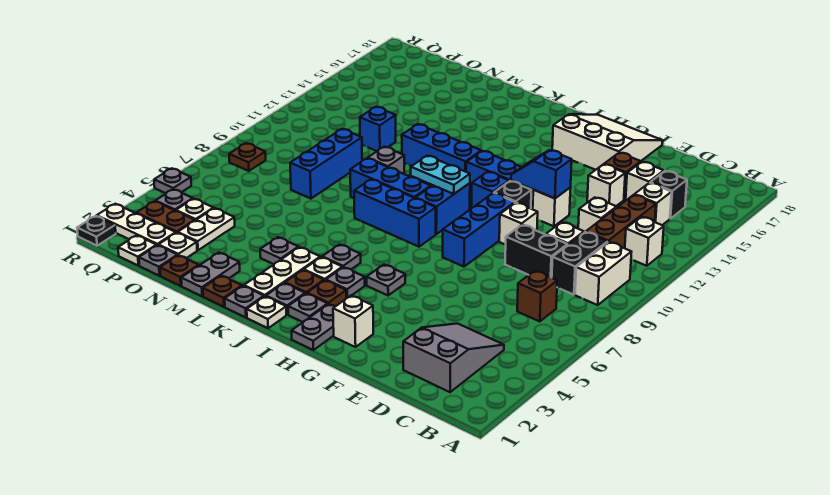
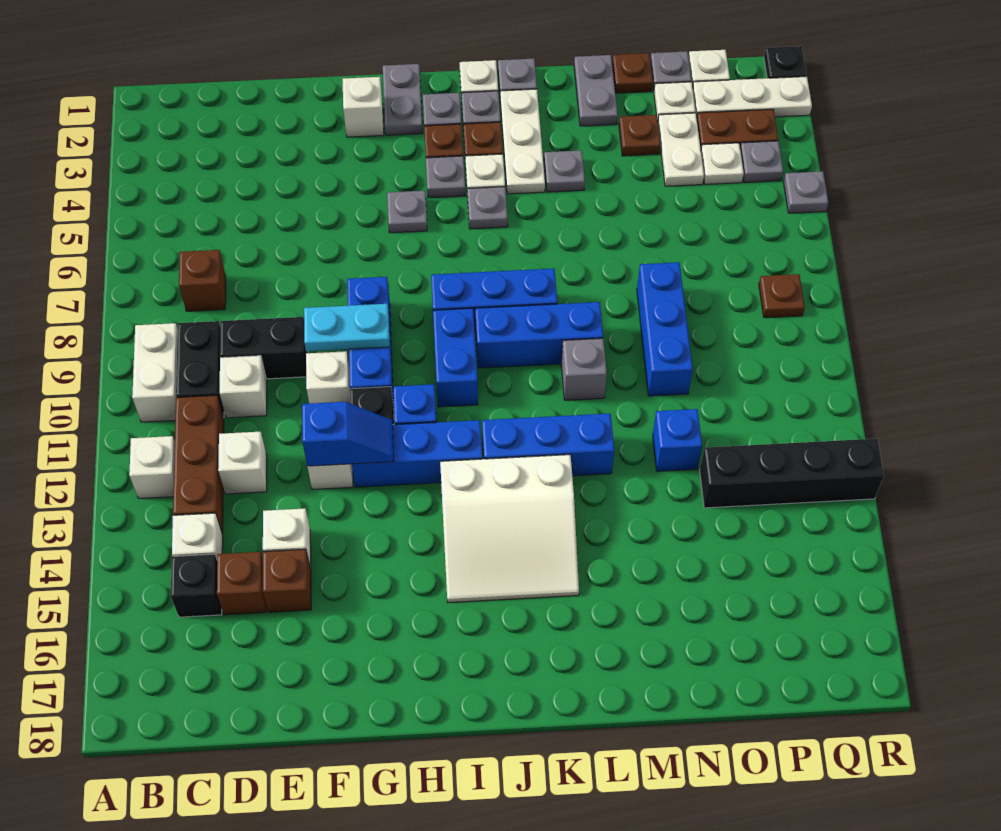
grey 2x3 slope [403,324,504,392] -> none
white 1x1 brick [626,162,664,200] -> brown 1x1 brick [217,552,267,615]
white 3x3 slope [552,114,662,170] -> white 3x3 slope moved to [440,455,579,603]
cyan 1x2 plate [411,156,470,194] -> cyan 1x2 plate moved to [304,304,390,351]
brown 1x1 plate [203,275,242,307] -> brown 1x1 plate moved to [619,115,660,156]
none -> black 1x4 brick [700,439,884,508]

